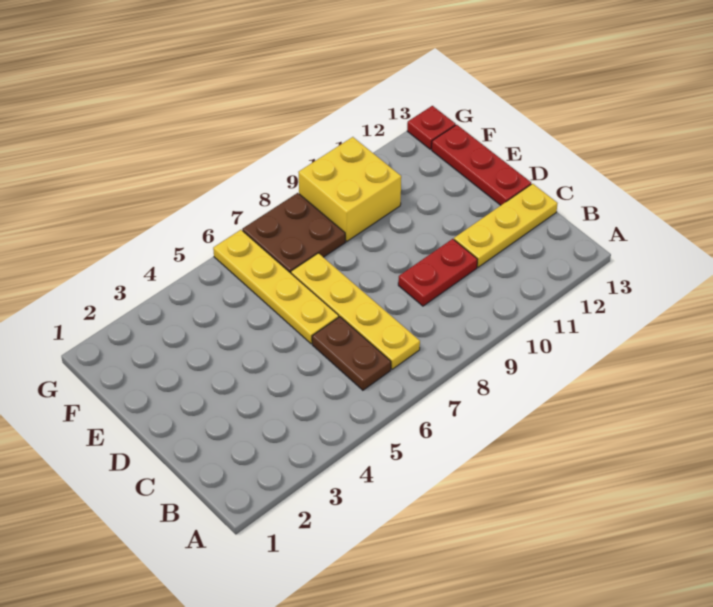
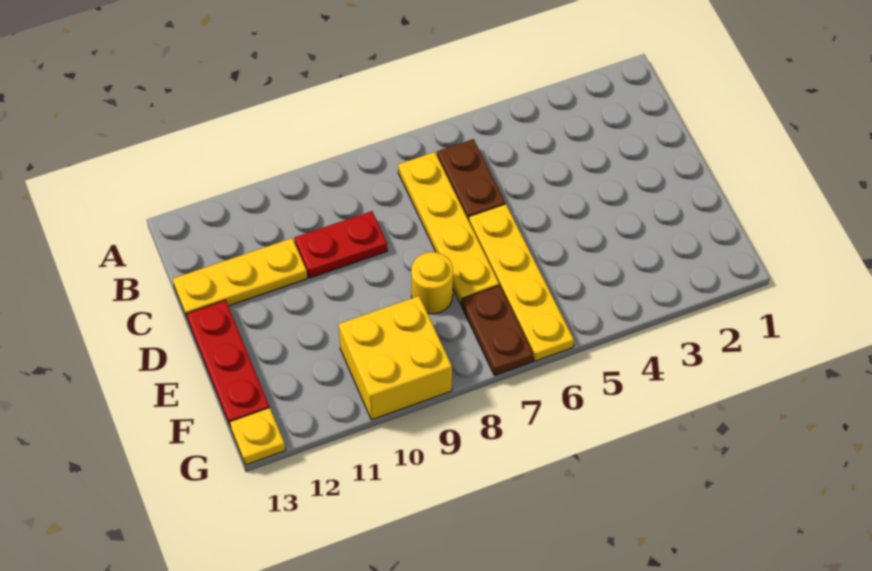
none -> yellow 1x1 round brick [411,252,453,314]
brown 2x2 plate [242,193,346,273] -> brown 1x2 plate [462,285,533,376]
red 1x1 plate [407,106,456,149] -> yellow 1x1 plate [230,408,285,465]

